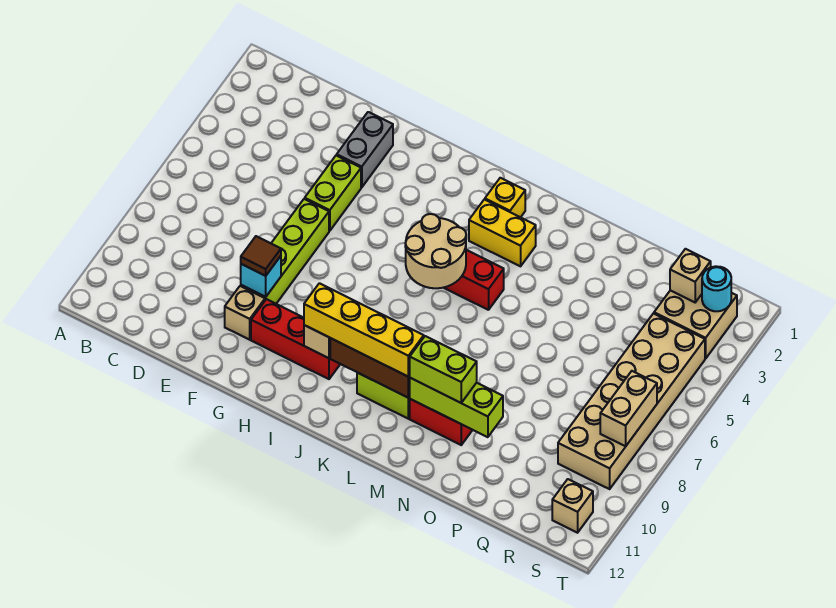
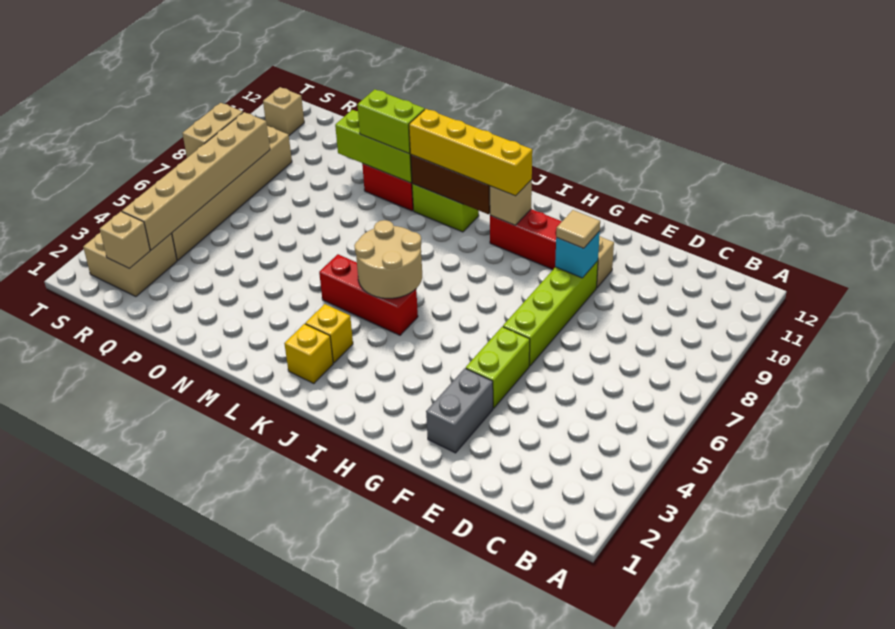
brown 1x1 tile [241,236,281,276] -> tan 1x1 tile [556,210,600,248]
yellow 1x2 brick [469,199,536,266] -> yellow 1x1 brick [305,304,353,363]
none -> tan 1x6 brick [122,112,270,250]
cyan 1x1 round brick [702,266,731,311] -> none

